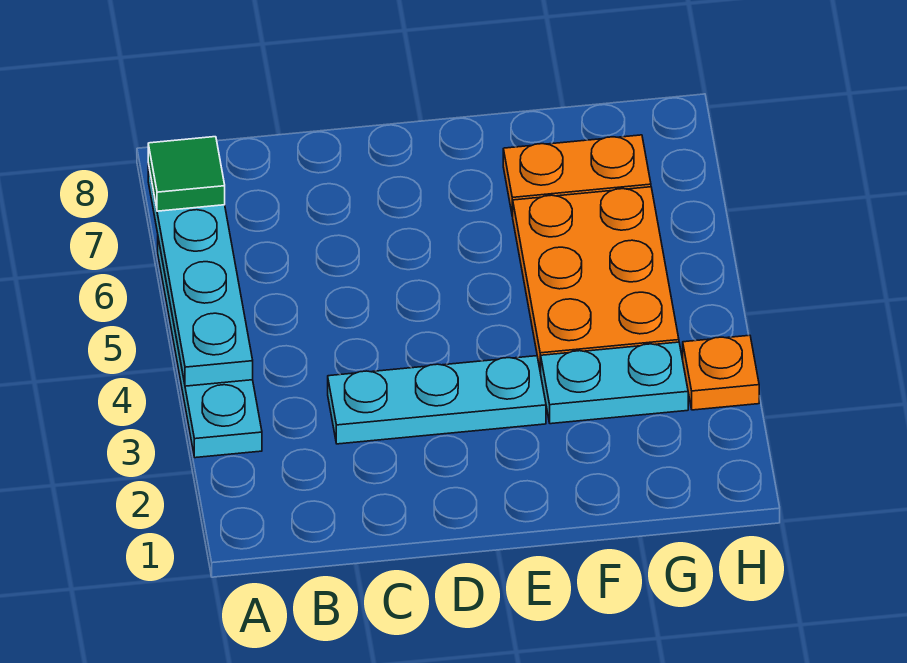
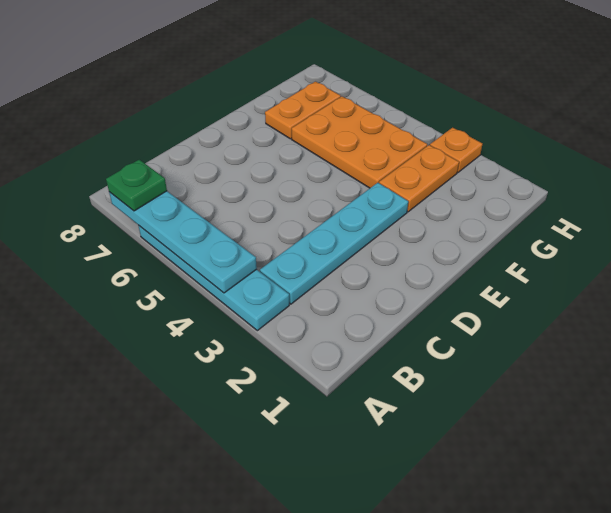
green 1x1 tile [148,137,225,211] -> green 1x1 plate [106,160,167,211]
cyan 1x3 plate [328,356,546,444] -> cyan 1x4 plate [260,183,408,304]
cyan 1x2 plate [541,342,688,424] -> orange 1x2 plate [379,145,459,212]

